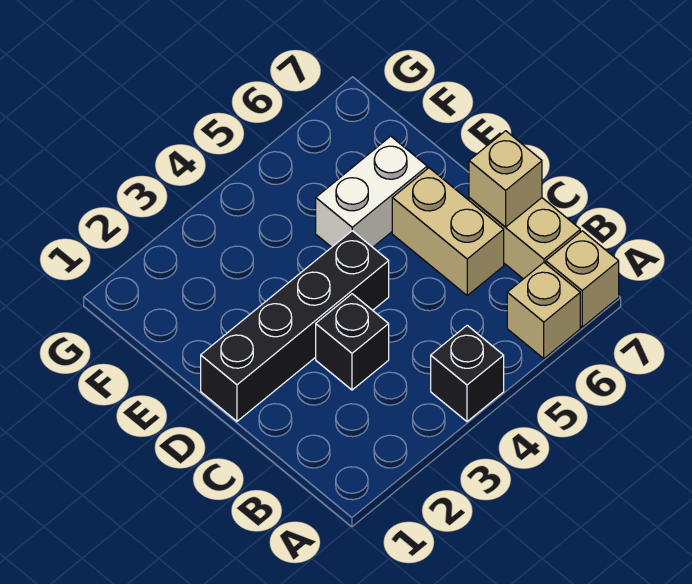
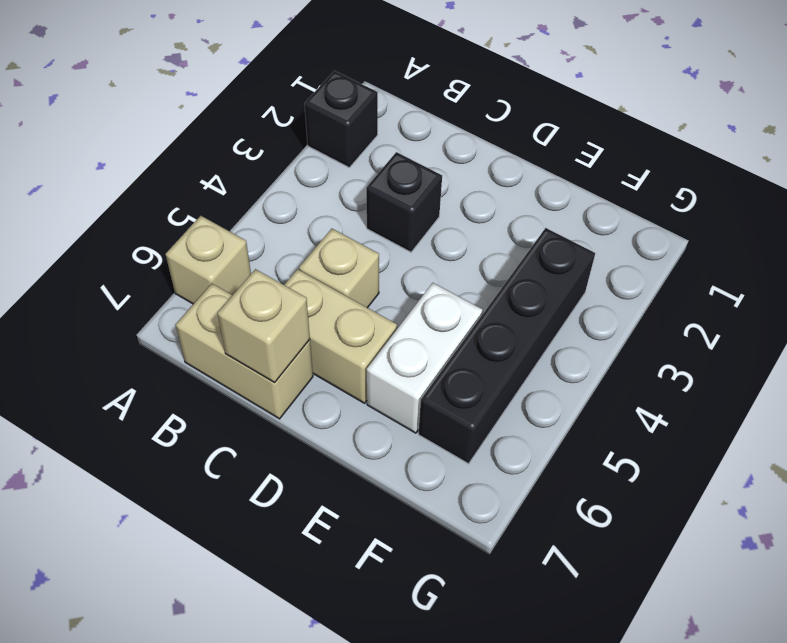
black 1x1 brick [431,325,504,422] -> black 1x1 brick moved to [305,71,378,167]
tan 1x1 brick [546,231,619,327] -> tan 1x1 brick moved to [299,229,379,308]
black 1x4 brick [201,231,389,421] -> black 1x4 brick moved to [418,228,595,464]

